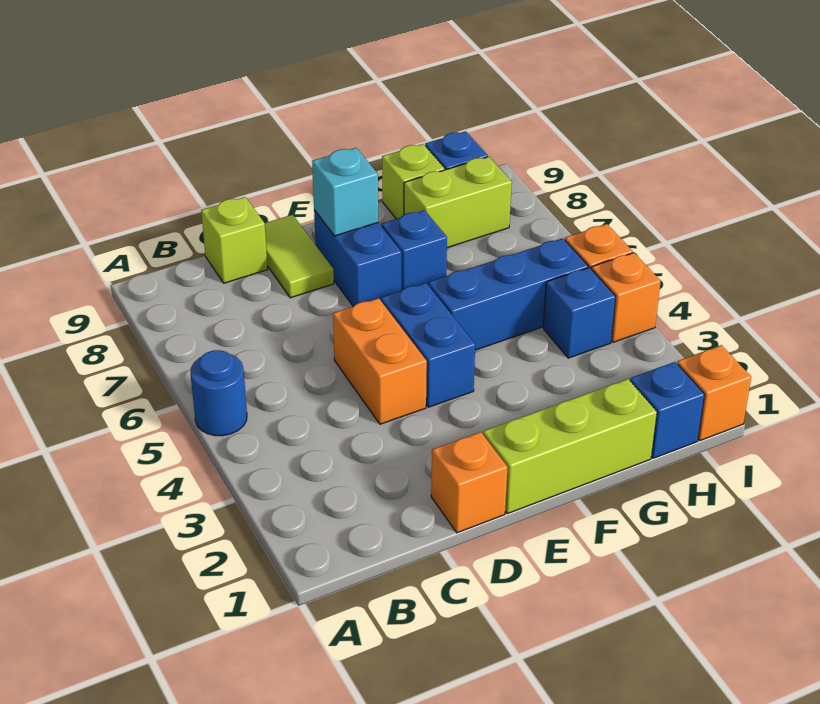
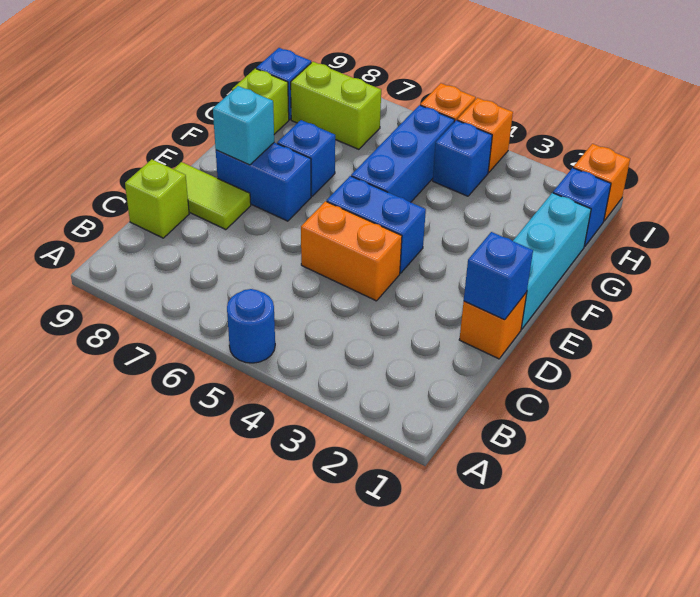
none -> blue 1x1 brick [464,232,533,320]
lime 1x3 brick [483,379,657,514] -> cyan 1x3 brick [513,193,591,329]
lime 1x2 brick [404,157,512,248] -> lime 1x2 brick turned to [291,62,381,149]

